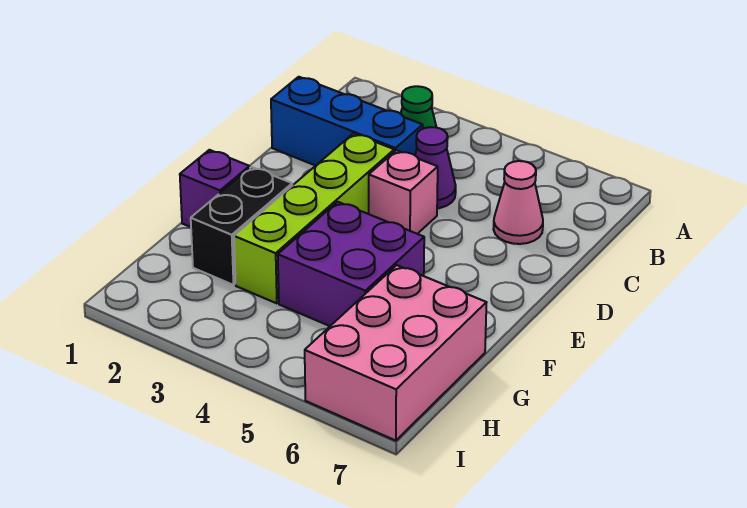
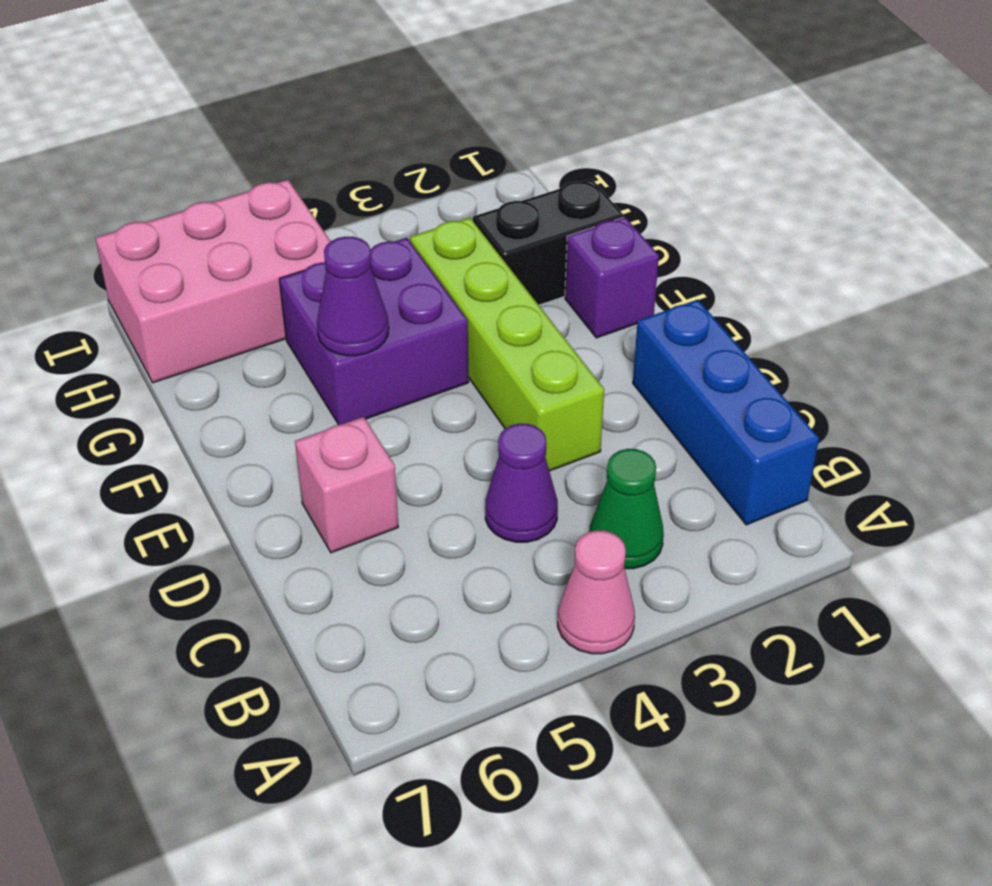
blue 1x3 brick [271,77,423,166] -> blue 1x3 brick turned to [633,300,819,525]
pink 1x1 cone [493,161,543,244] -> pink 1x1 cone moved to [558,530,635,654]
pink 1x1 brick [369,150,438,234] -> pink 1x1 brick moved to [295,417,398,553]
black 1x2 brick [191,167,292,285] -> black 1x2 brick turned to [473,179,624,305]
none -> purple 1x1 cone [317,237,389,356]
pink 2x3 brick [305,265,487,441] -> pink 2x3 brick turned to [96,180,331,383]

